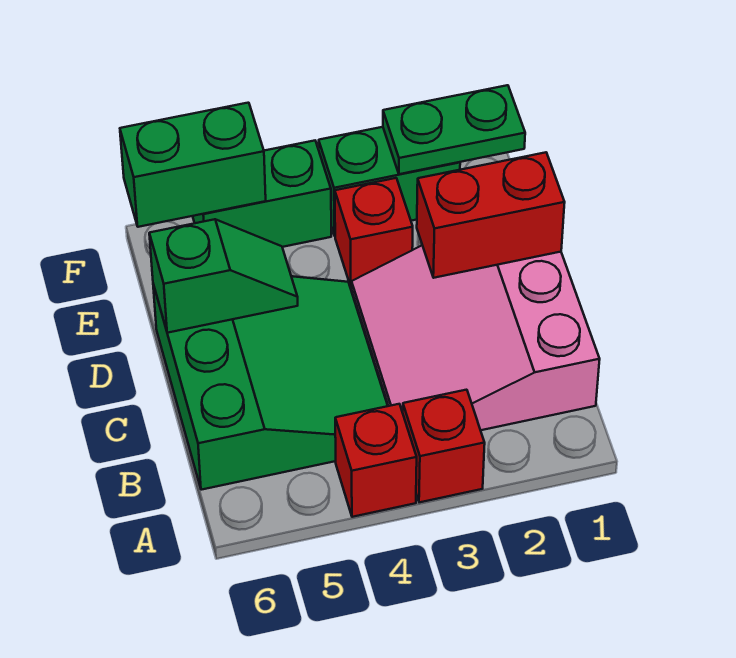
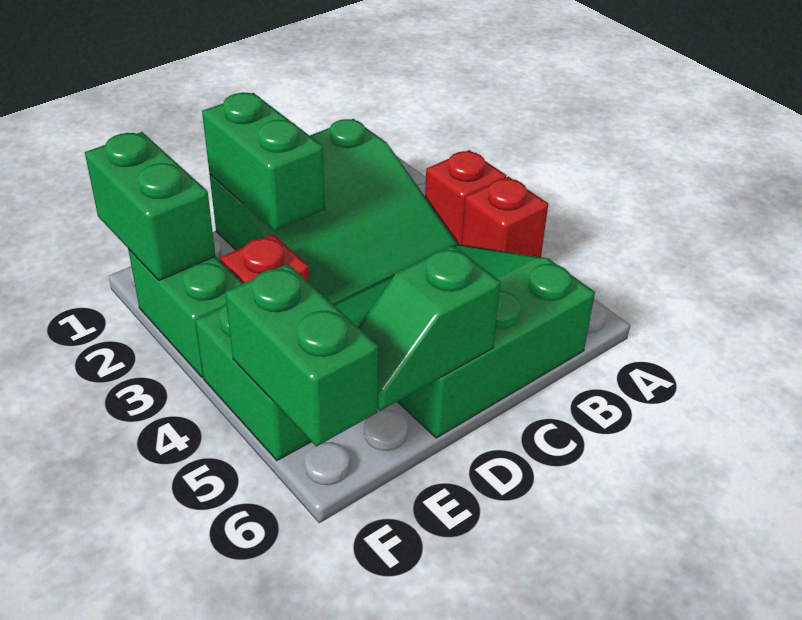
pink 3x3 slope [352,245,600,430] -> green 3x3 slope [210,119,458,305]
red 1x2 brick [417,152,565,278] -> green 1x2 brick [202,93,325,231]
green 1x2 slope [149,219,298,333] -> green 1x2 slope turned to [358,245,501,411]
green 1x2 plate [383,85,525,174] -> green 1x2 brick [85,132,215,280]

